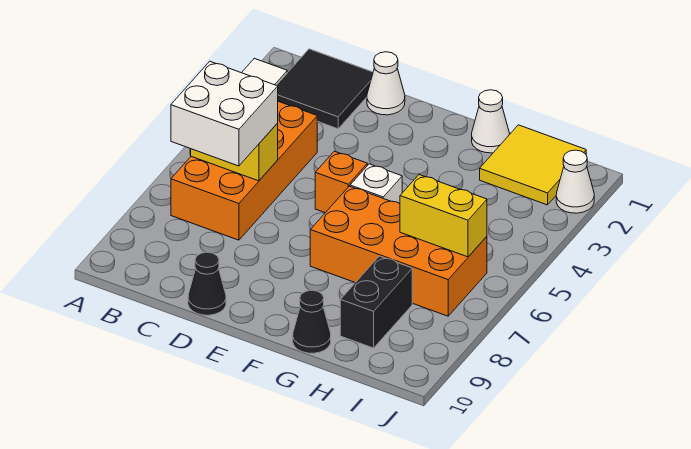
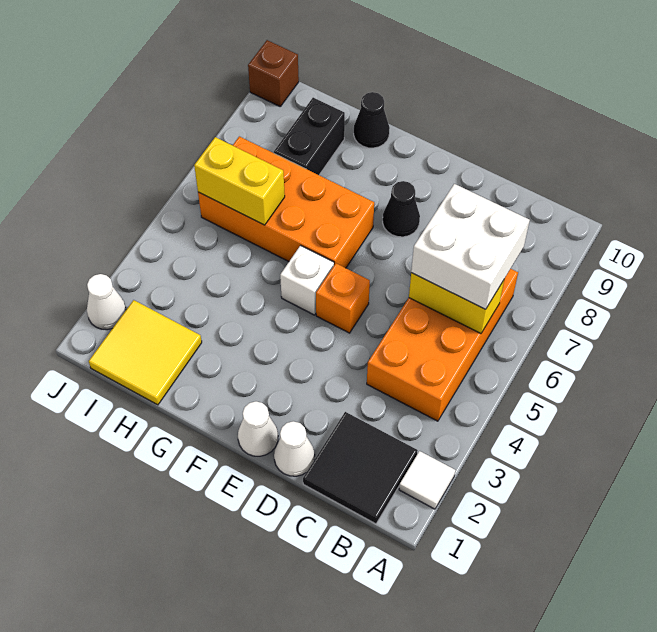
black 1x1 cone [188,252,226,315] -> black 1x1 cone moved to [383,181,420,237]
white 1x1 cone [472,90,510,153] -> white 1x1 cone moved to [238,401,278,456]
none -> brown 1x1 brick [248,40,299,106]

